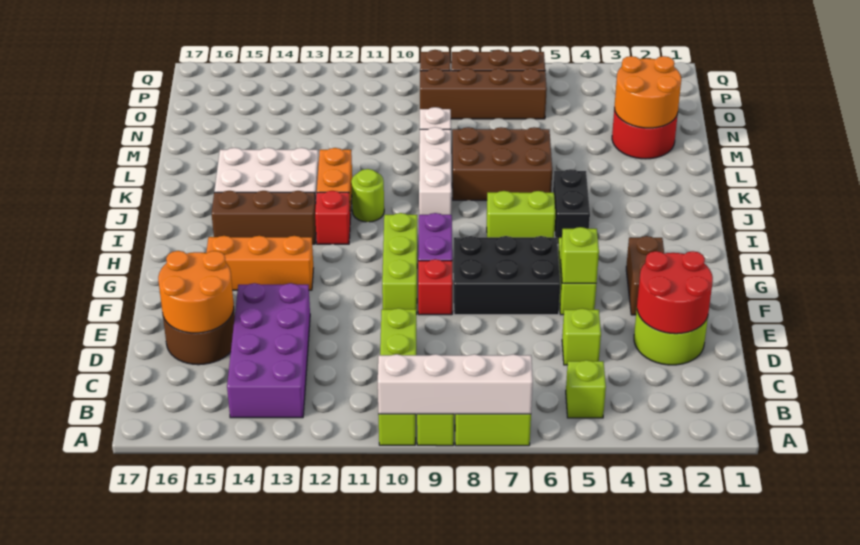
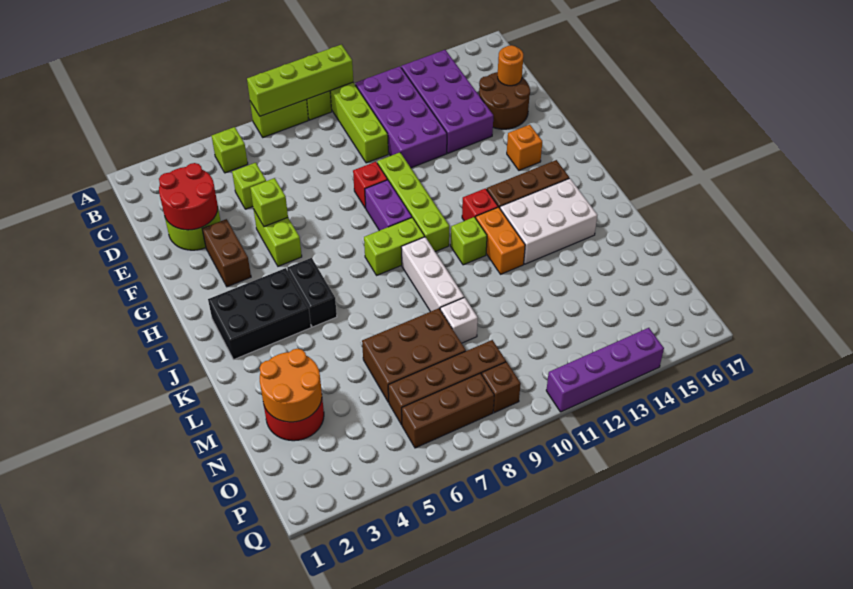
white 1x4 brick [378,354,533,414] -> lime 1x4 brick [247,45,353,116]
none -> purple 2x4 brick [355,66,447,168]
orange 2x2 round brick [158,251,234,333] -> orange 1x1 round brick [498,45,523,86]
black 2x3 brick [453,236,560,315] -> black 2x3 brick moved to [208,268,311,360]
lime 1x3 brick [382,213,417,314] -> lime 1x4 brick [377,152,449,252]
orange 1x3 brick [206,236,313,290] -> orange 1x1 brick [507,125,542,170]
lime 1x2 brick [487,191,555,238] -> lime 1x2 brick moved to [364,218,425,275]
lime 1x1 round brick [351,169,384,222] -> lime 1x1 brick [451,217,487,265]
brown 2x3 brick [452,127,552,200] -> brown 2x3 brick moved to [362,308,466,402]
none -> purple 1x4 brick [546,328,664,412]

